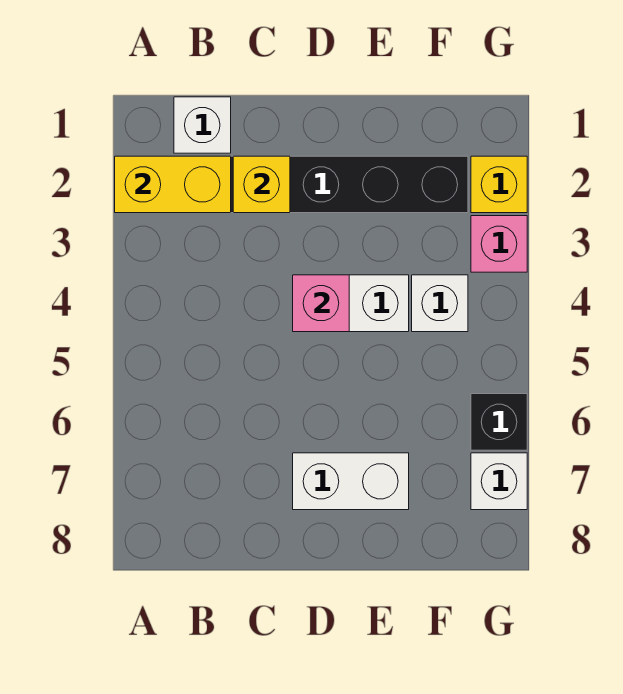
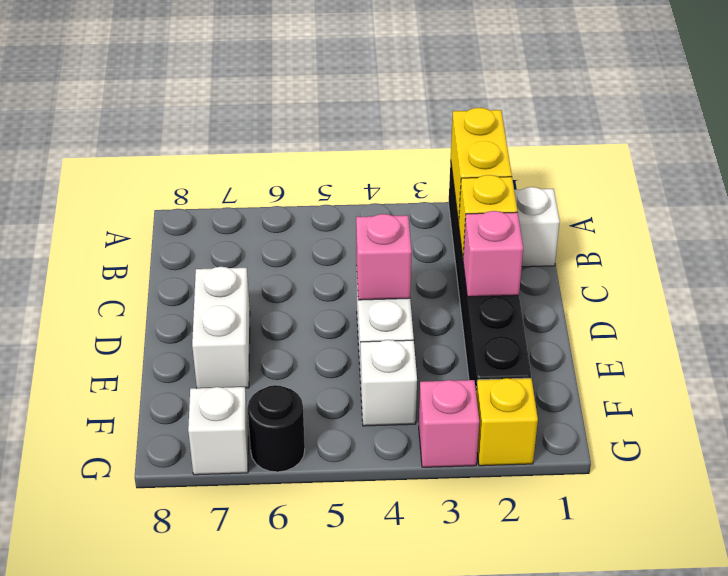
none -> pink 1x1 brick [463,211,523,297]
black 1x1 brick [471,394,527,450] -> black 1x1 round brick [248,385,305,472]

